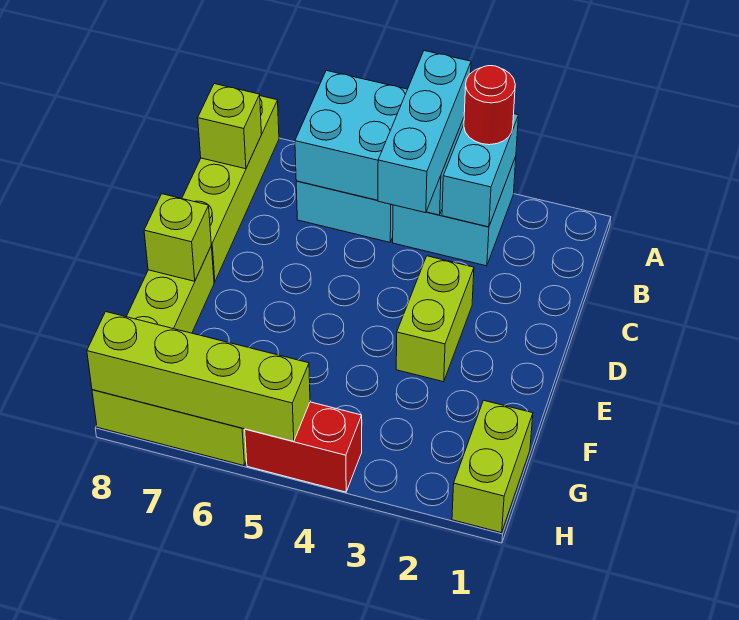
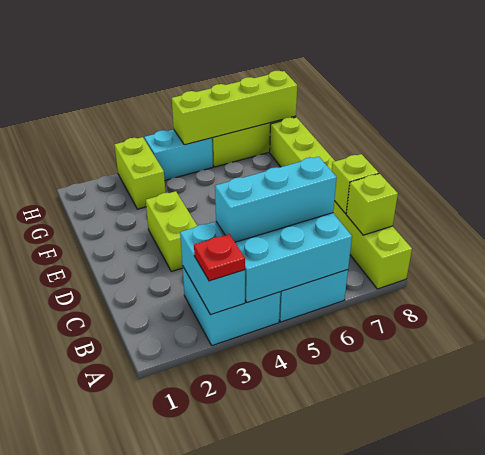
red 1x1 round brick [464,66,515,145] -> red 1x1 plate [194,234,245,281]
cyan 1x3 brick [378,51,471,213] -> cyan 1x3 brick turned to [215,157,337,242]
lime 1x1 brick [144,194,211,281] -> lime 1x1 brick moved to [332,154,379,213]
lime 1x2 brick [452,400,533,533] -> lime 1x2 brick moved to [115,137,166,209]
red 1x2 brick [245,402,362,492] -> cyan 1x2 brick [144,129,213,180]

